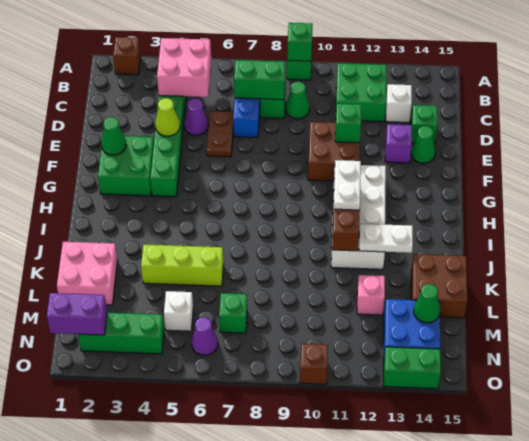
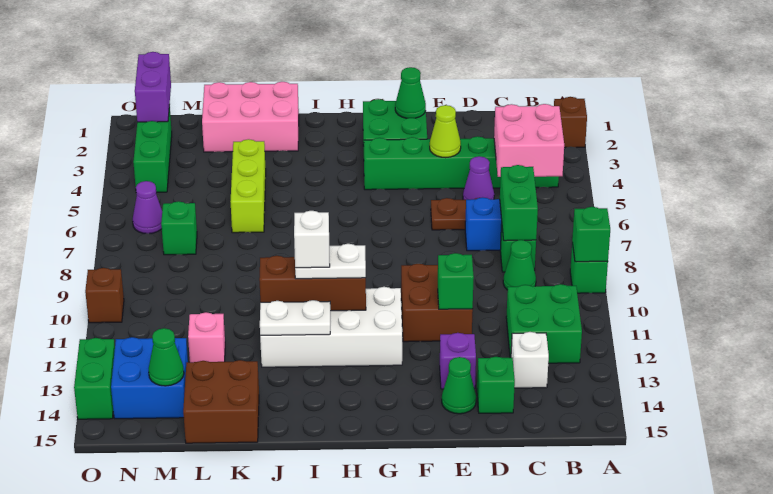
white 1x2 plate [359,224,413,253] -> white 1x2 plate turned to [260,300,330,336]
pink 2x2 brick [57,242,118,305] -> pink 2x3 brick [202,82,299,152]
white 1x1 brick [164,291,193,331] -> white 1x1 brick moved to [294,211,330,268]

